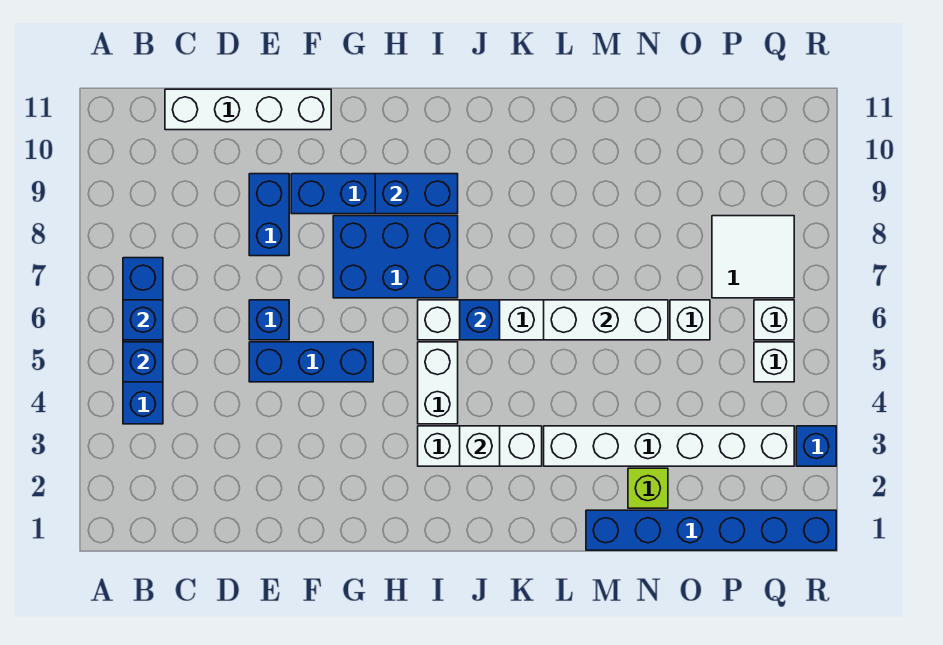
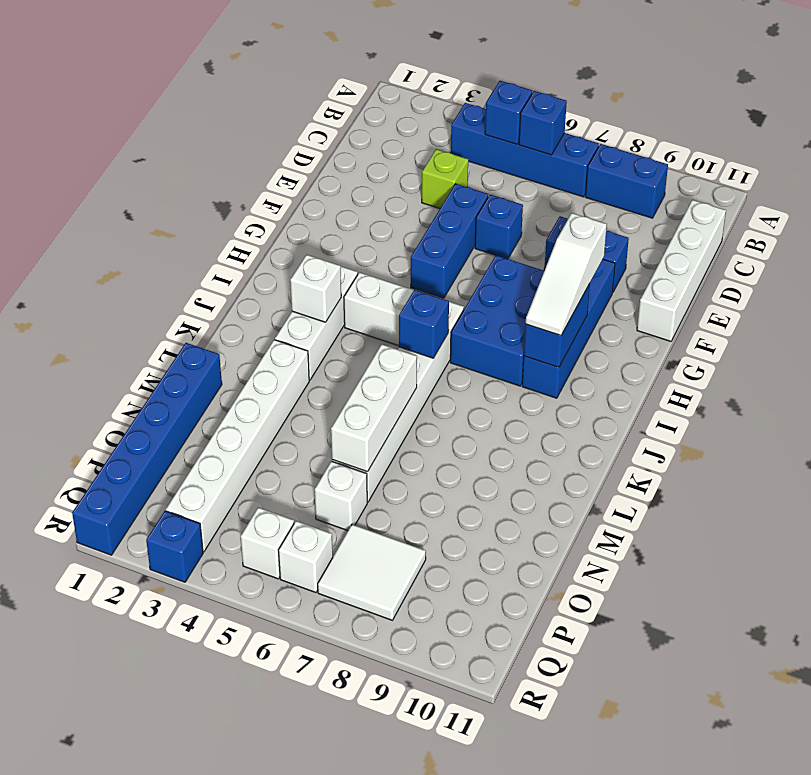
none -> blue 1x2 brick [585,144,668,218]
none -> white 1x3 slope [526,213,607,336]
lime 1x1 brick [628,468,668,508] -> lime 1x1 brick moved to [422,149,468,208]

